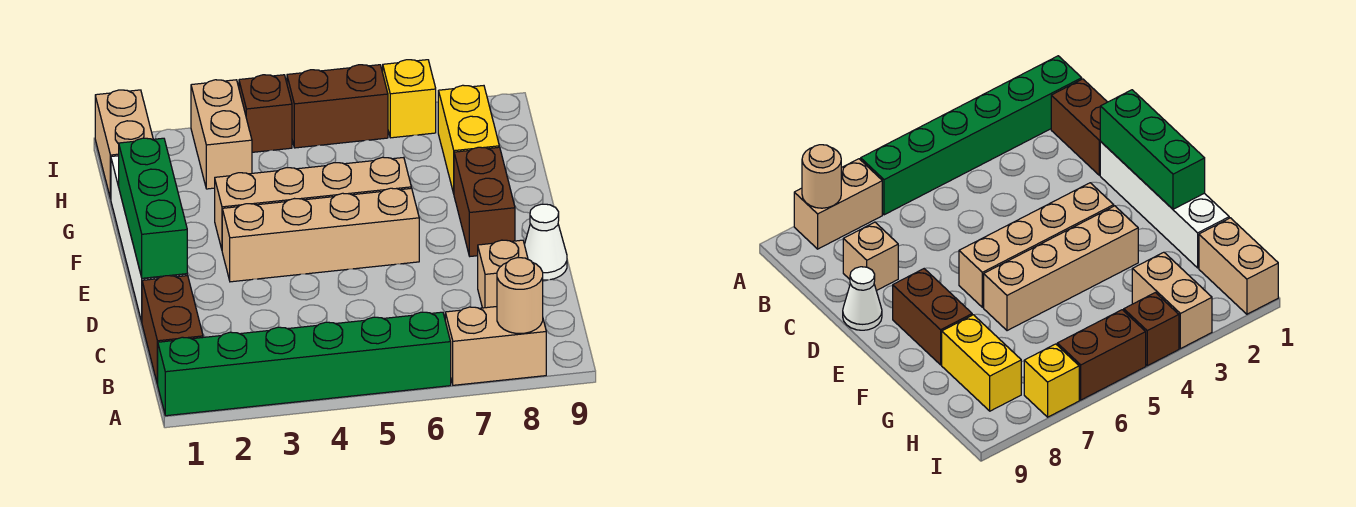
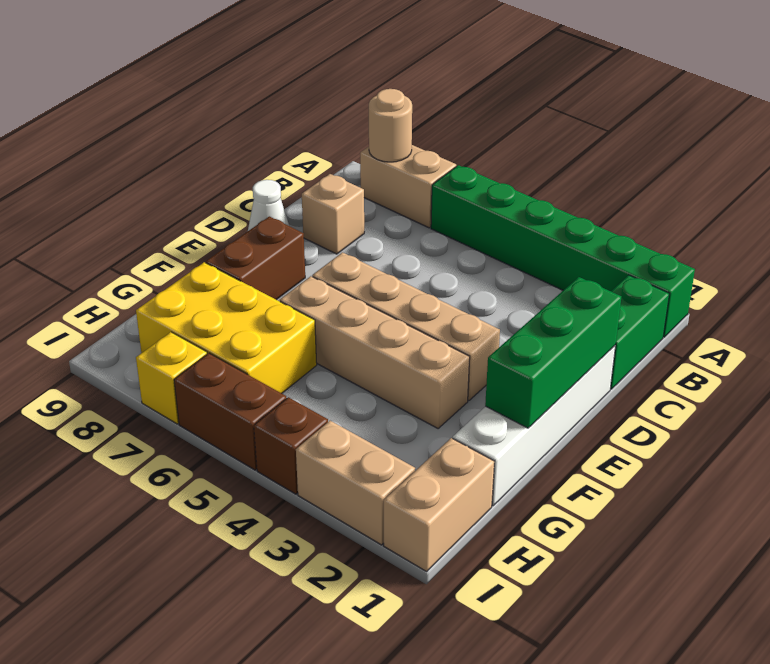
brown 1x2 brick [142,276,203,384] -> green 1x2 brick [610,275,669,389]
yellow 1x2 brick [438,85,499,193] -> yellow 2x3 brick [136,262,317,393]
tan 1x2 brick [191,80,252,189] -> tan 1x2 brick turned to [296,421,415,545]

